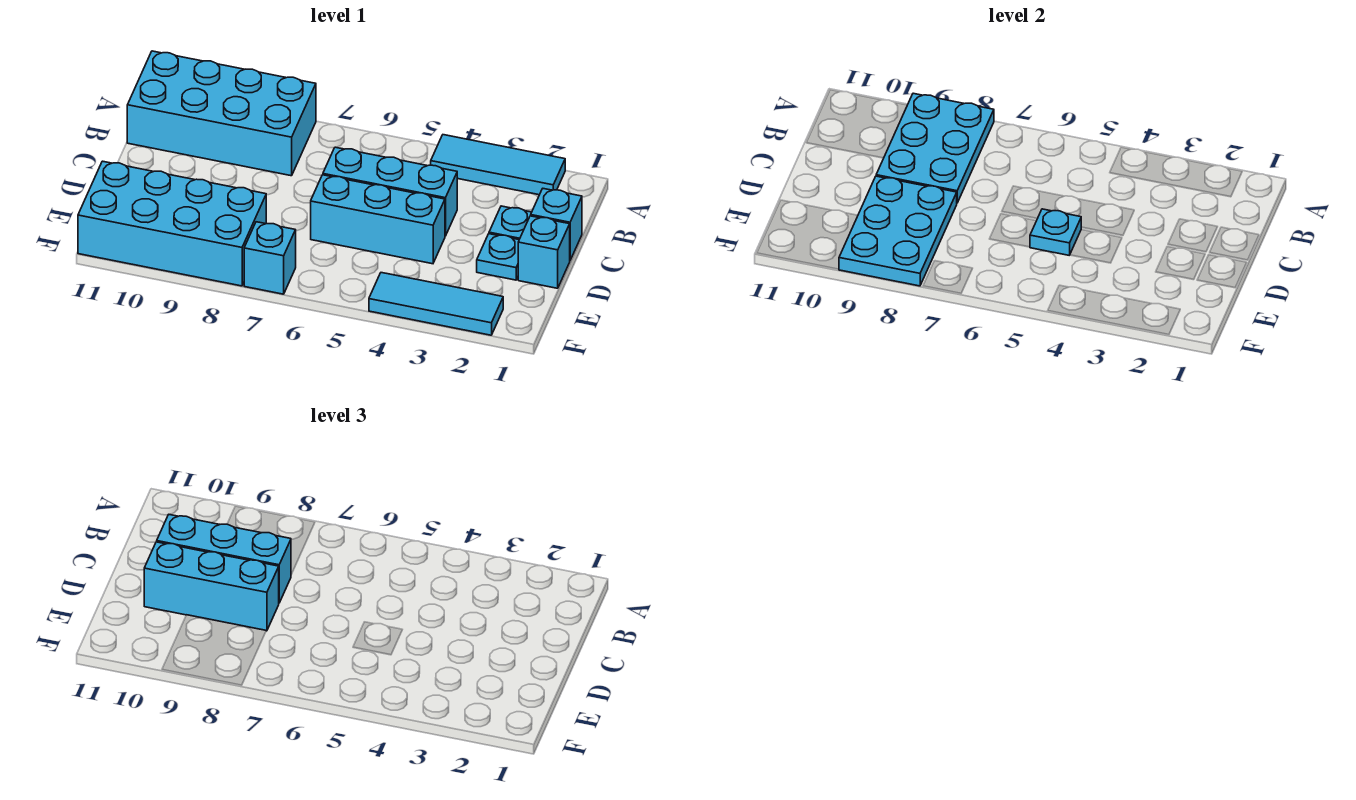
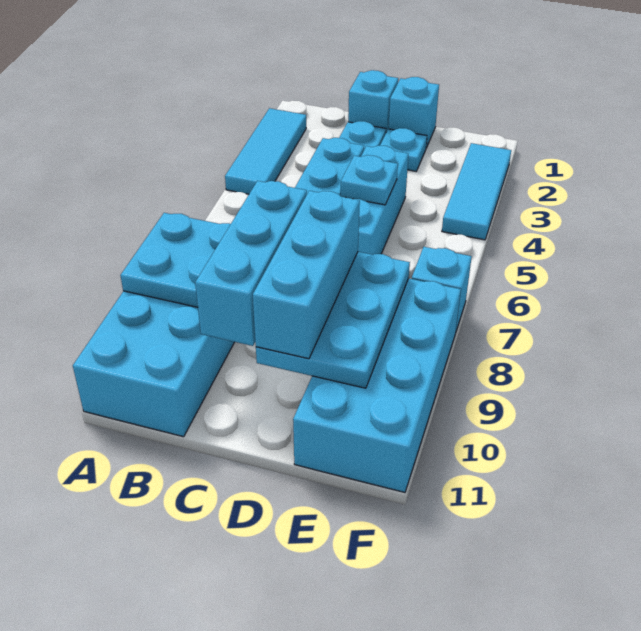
cyan 2x3 plate [839,176,957,286] -> cyan 2x3 plate turned to [256,252,410,388]

